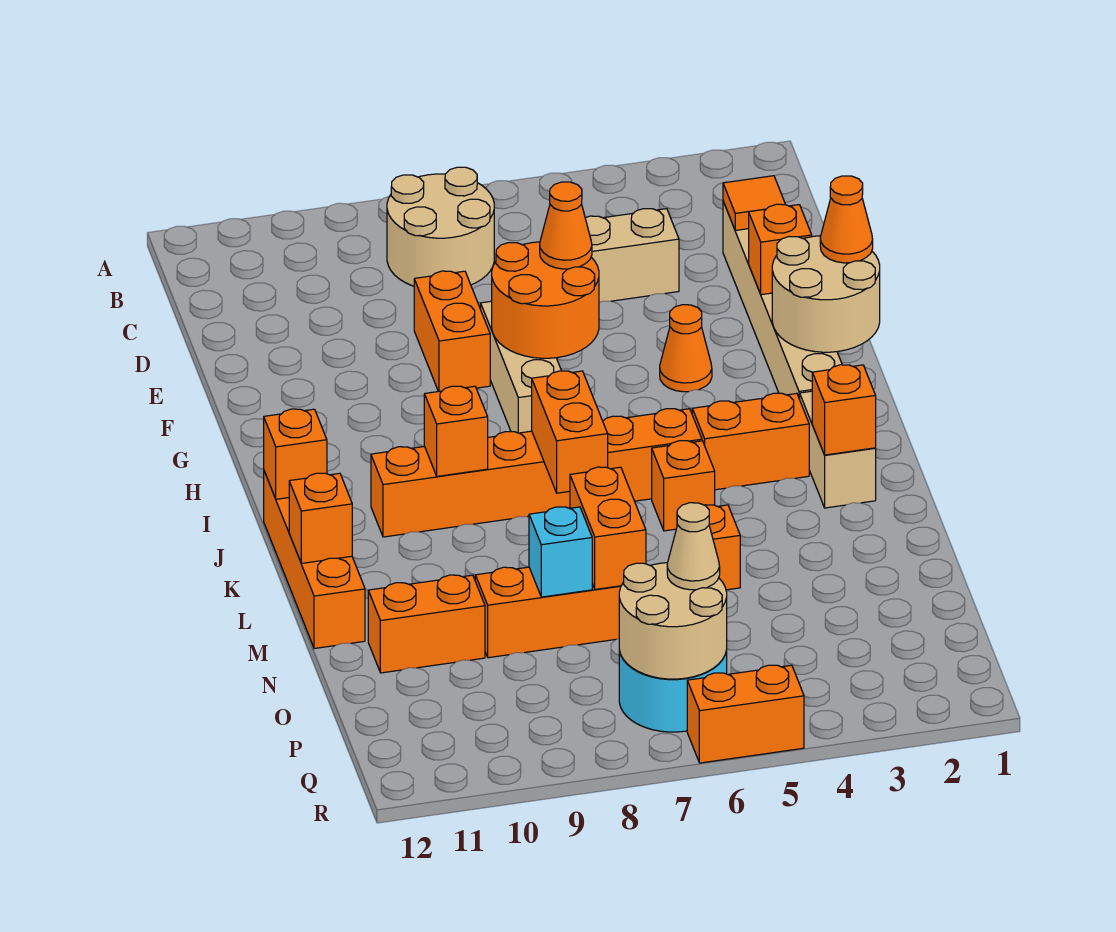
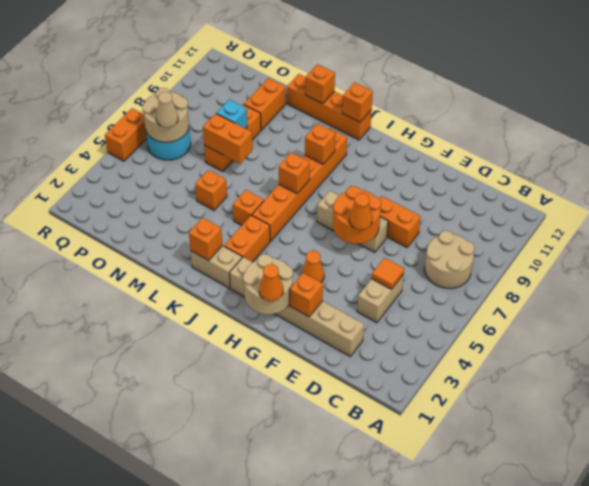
orange 1x1 tile [723,176,785,230] -> orange 1x1 tile moved to [372,258,404,289]
orange 1x2 brick [532,371,608,493] -> orange 1x1 brick [279,152,310,193]

